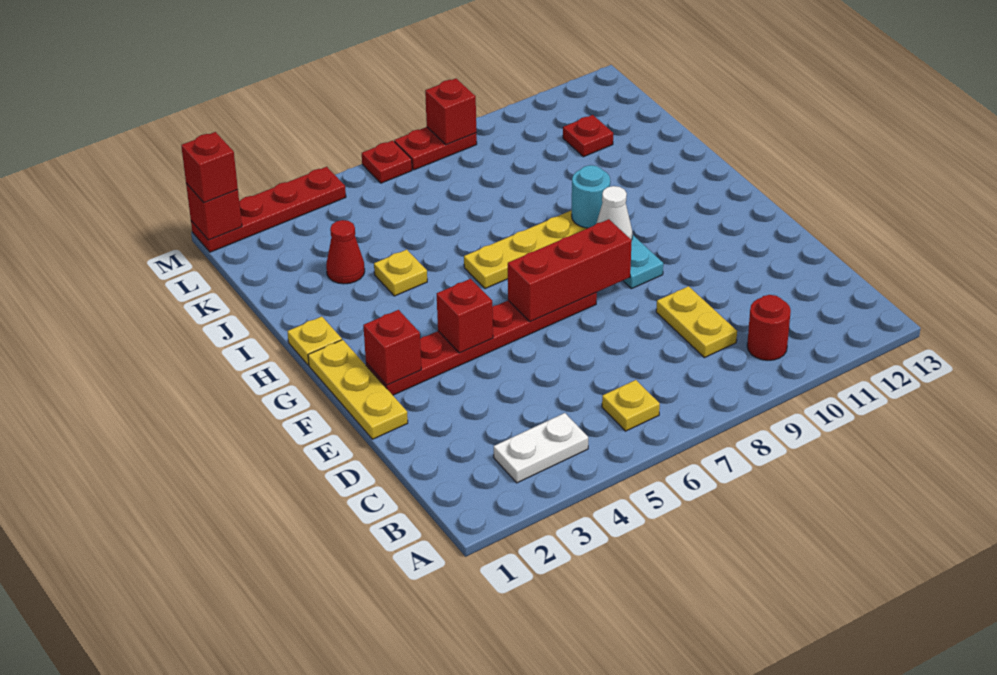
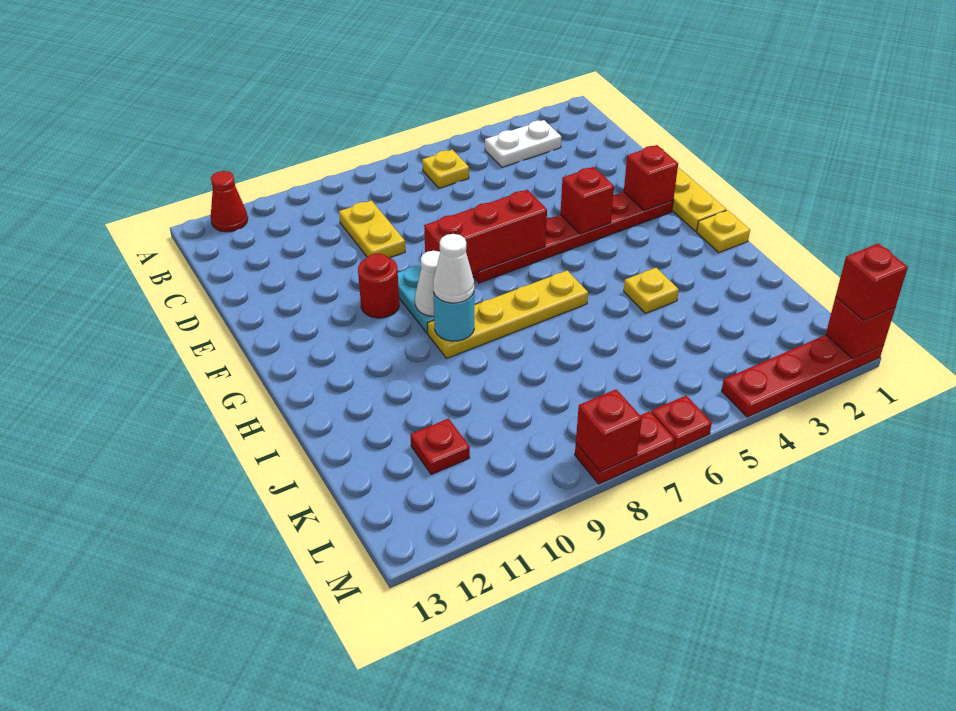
red 1x1 round brick [747,295,791,360] -> red 1x1 round brick moved to [358,254,399,318]
none -> white 1x1 cone [433,234,474,303]
red 1x1 cone [326,220,365,284] -> red 1x1 cone moved to [211,171,248,232]

